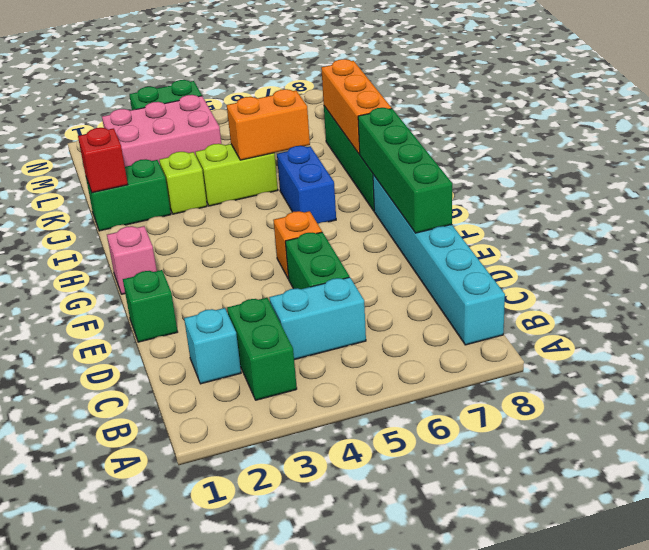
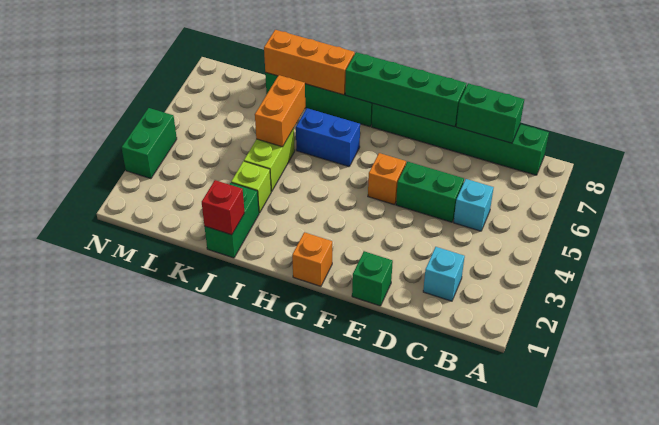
green 1x2 brick [227,298,297,400] -> green 1x2 brick moved to [456,83,524,143]
cyan 1x6 brick [373,175,505,345] -> green 1x6 brick [372,103,549,175]
cyan 1x2 brick [269,277,366,360] -> cyan 1x1 brick [454,179,494,231]
pink 1x1 brick [107,226,157,294] -> orange 1x1 brick [292,232,332,286]
pink 2x3 brick [102,95,221,167] -> none

